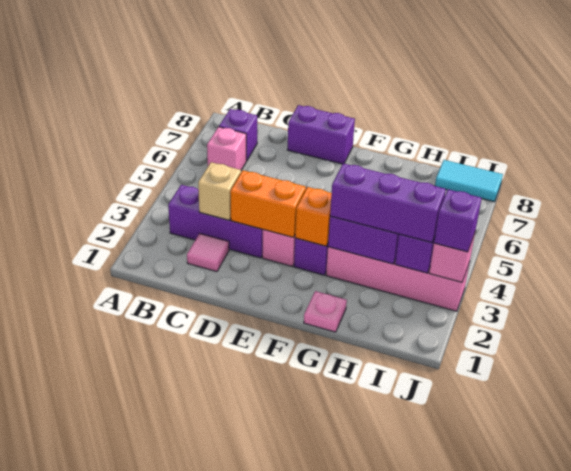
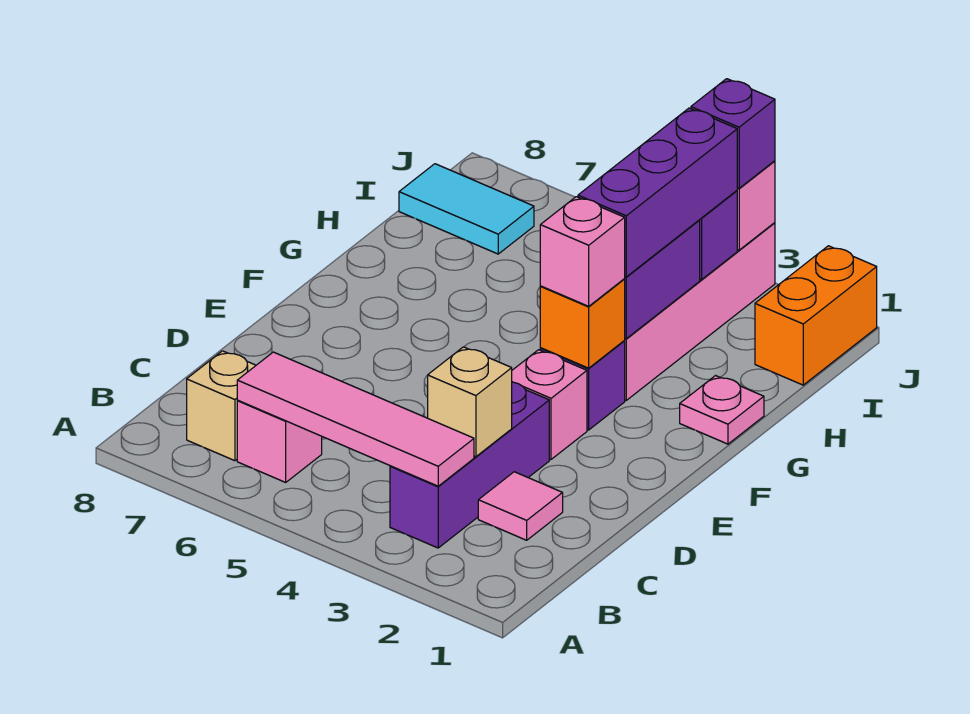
none -> pink 1x4 tile [237,352,474,486]
purple 1x1 brick [219,109,257,161] -> tan 1x1 brick [187,351,256,461]
orange 1x2 brick [230,170,306,237] -> orange 1x2 brick moved to [755,246,877,385]
purple 1x2 brick [287,105,355,164] -> none
none -> pink 1x1 brick [540,197,625,306]
cyan 1x2 tile [435,160,503,202] -> cyan 1x2 tile turned to [399,164,534,254]

